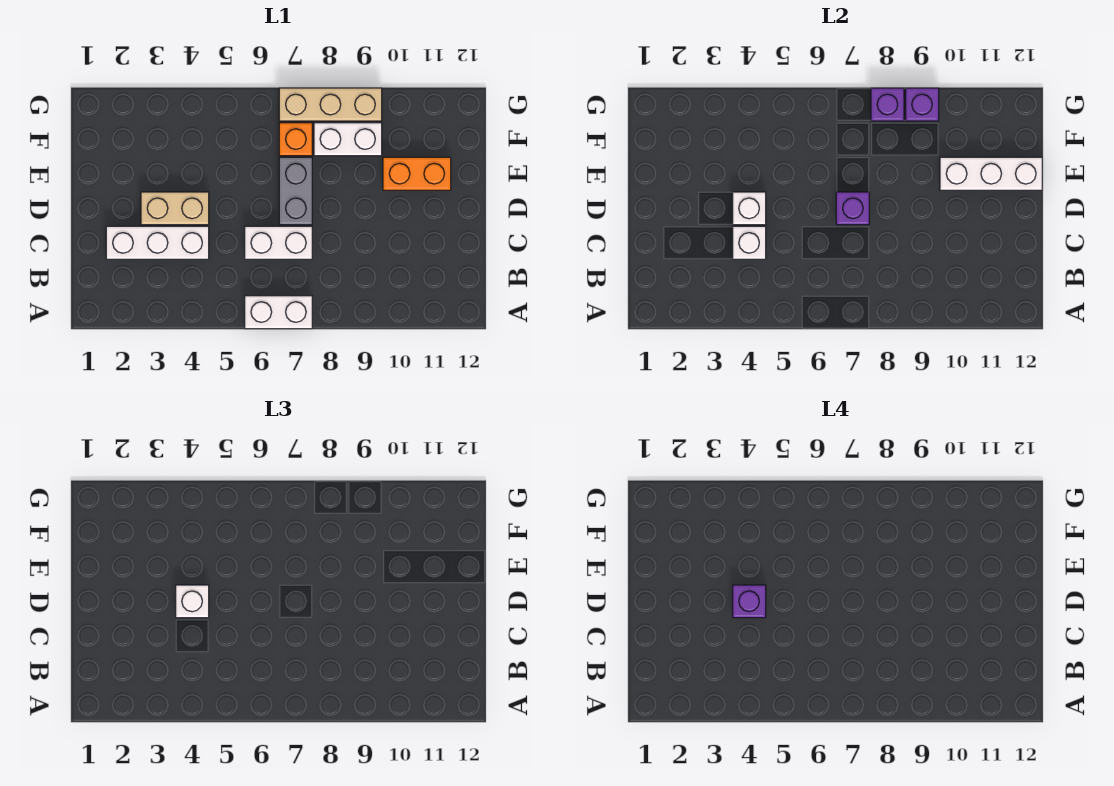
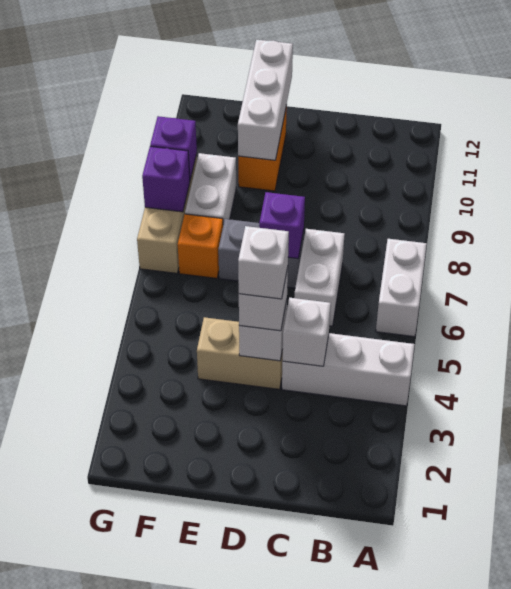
white 1x3 brick [106,226,209,259] -> white 1x3 brick turned to [282,333,415,406]
tan 1x2 brick [141,192,209,225] -> tan 1x2 brick turned to [197,317,283,389]
purple 1x1 brick [733,585,766,618] -> white 1x1 brick [238,226,289,299]

